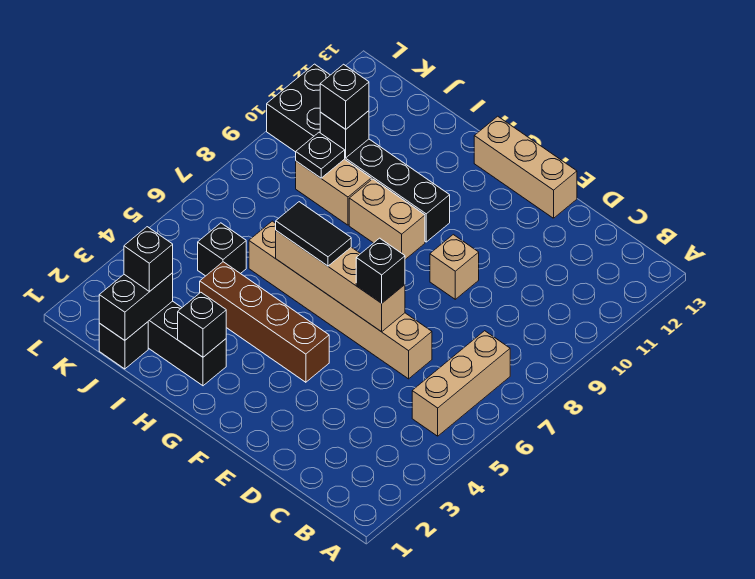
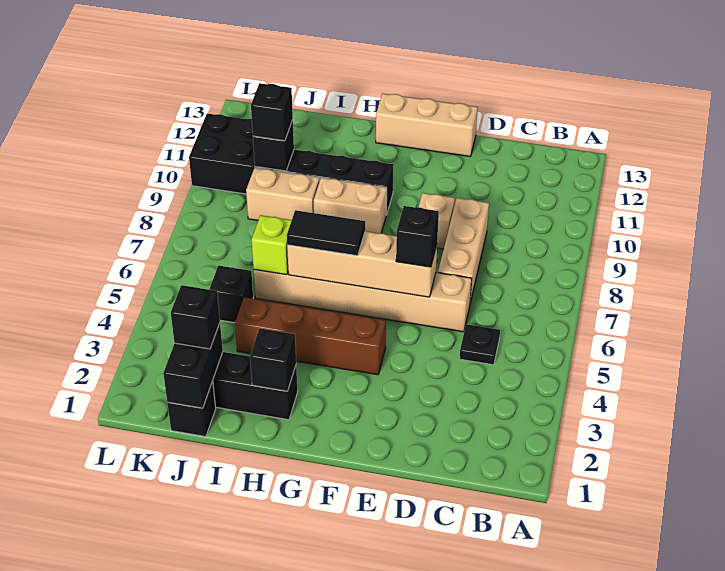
tan 1x3 brick [412,331,510,436] -> tan 1x3 brick moved to [438,198,489,303]
none -> lime 1x1 brick [252,215,292,275]
black 1x1 plate [296,132,345,178] -> black 1x1 plate moved to [459,324,500,365]

